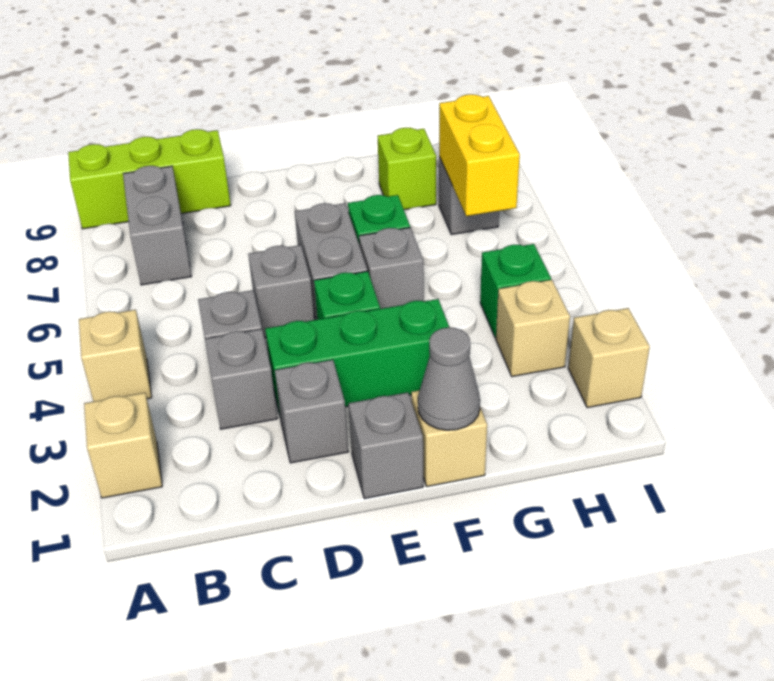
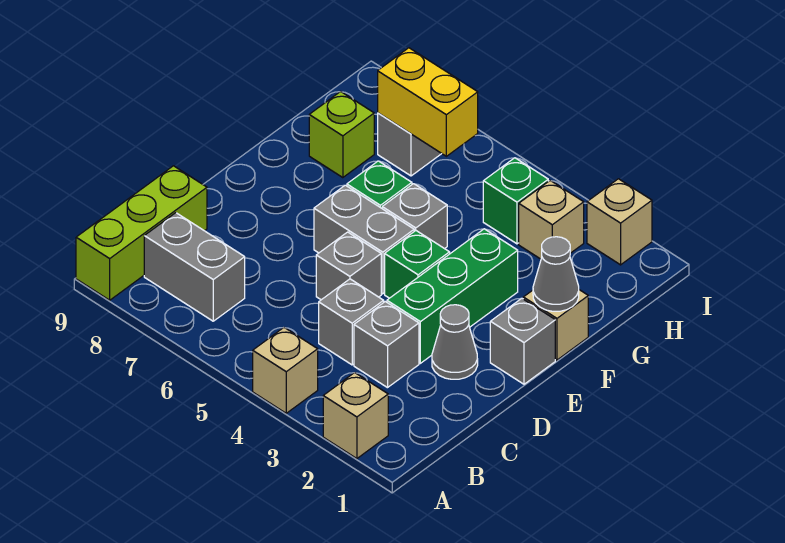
grey 1x1 brick [275,360,348,463] -> grey 1x1 cone [432,305,478,379]

